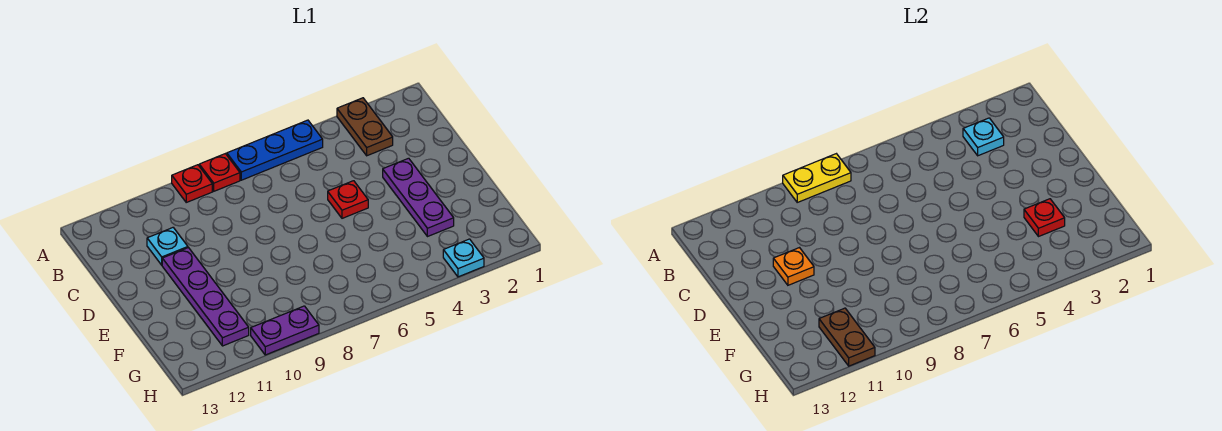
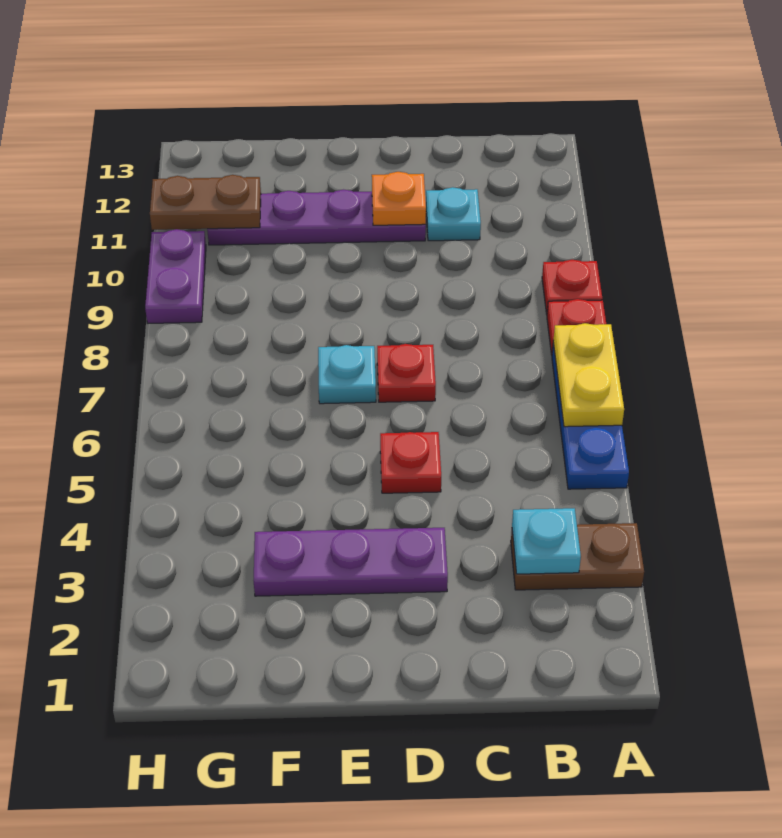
yellow 1x2 plate [783,154,851,202] -> yellow 1x2 plate moved to [553,323,624,427]
red 1x1 plate [1024,199,1065,237] -> red 1x1 plate moved to [377,344,436,402]
cyan 1x1 plate [443,239,484,277] -> cyan 1x1 plate moved to [318,345,376,404]

